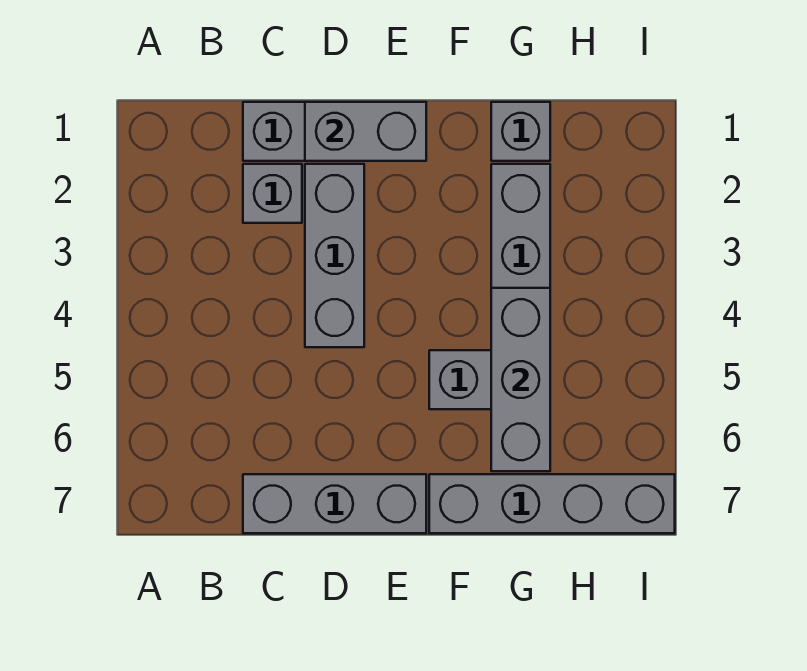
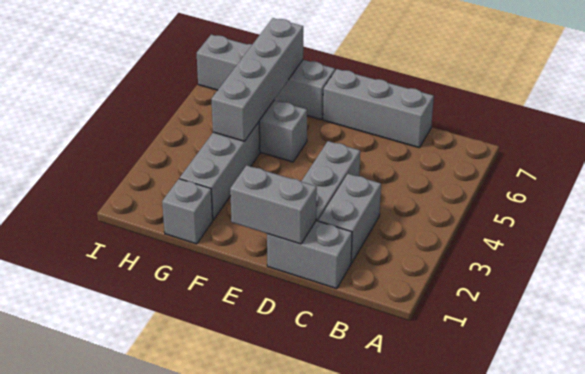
grey 1x1 brick [243,164,302,223] -> grey 1x2 brick [319,174,381,263]
grey 1x3 brick [491,288,550,471] -> grey 1x4 brick [211,18,303,141]

